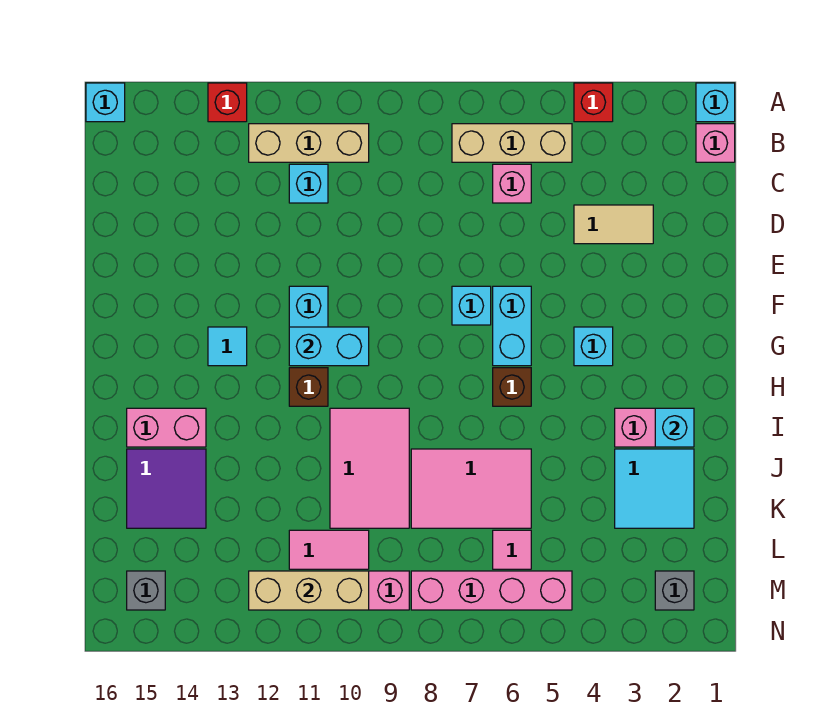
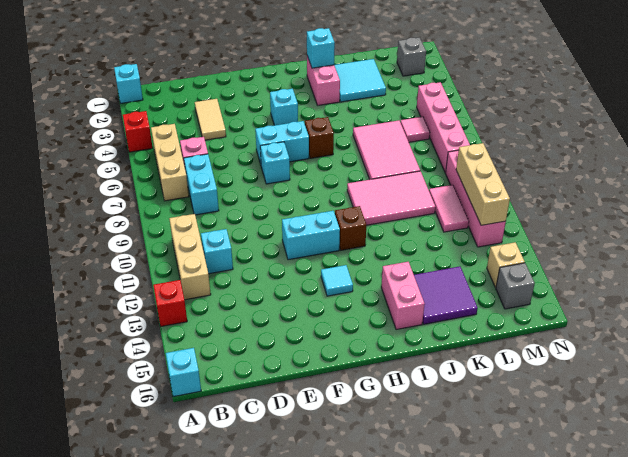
pink 1x1 brick [696,124,735,162] -> none
cyan 1x2 brick [289,327,369,366] -> cyan 1x2 brick moved to [184,154,219,215]
none -> tan 1x1 brick [487,242,525,287]

